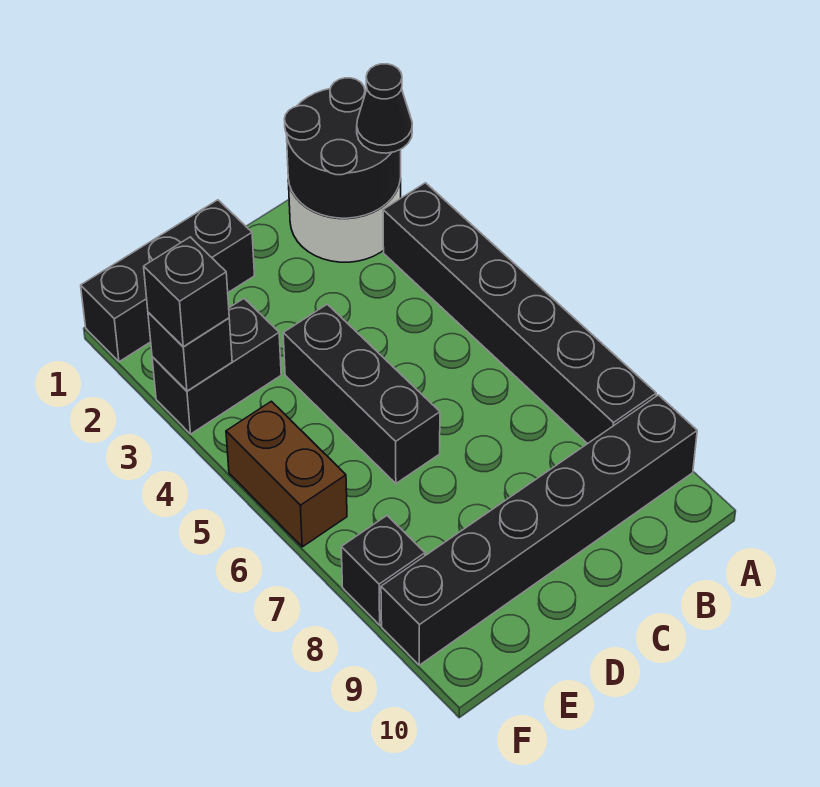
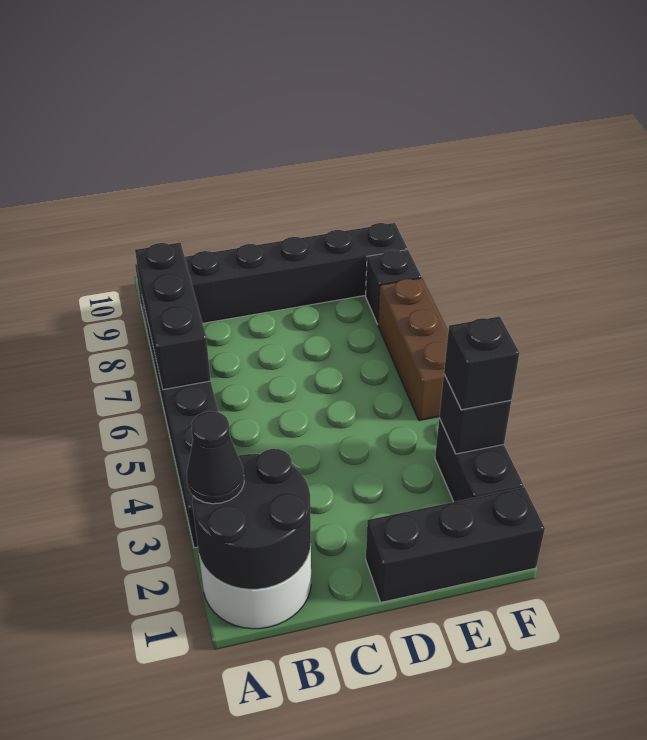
black 1x3 brick [283,304,440,483] -> black 1x3 brick moved to [135,243,211,390]
black 1x2 brick [152,299,281,434] -> black 1x2 brick turned to [435,418,524,502]
brown 1x2 brick [226,401,347,547] -> brown 1x3 brick [378,278,448,421]

